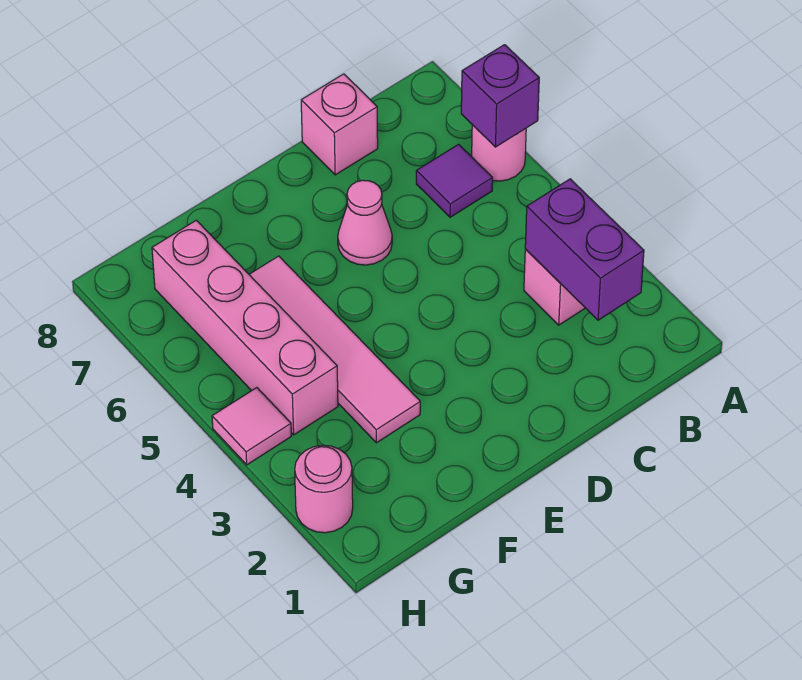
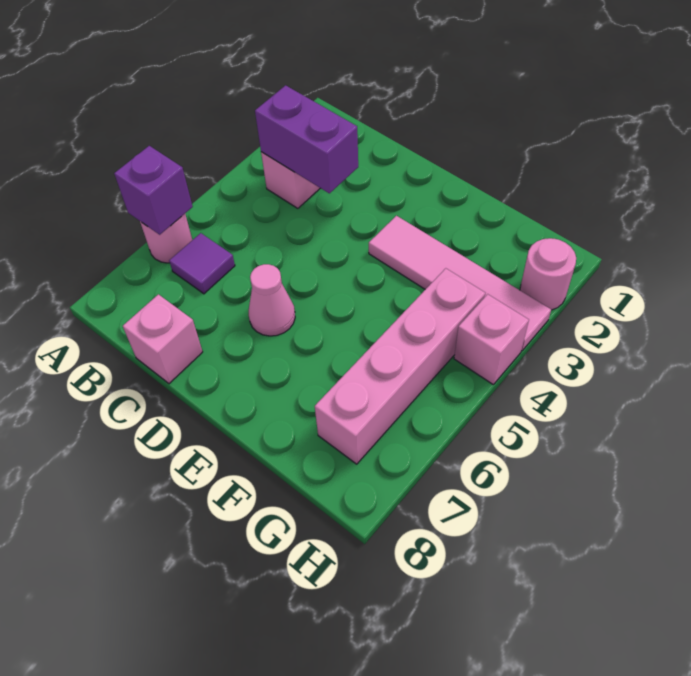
purple 1x2 brick [525,179,644,320] -> purple 1x2 brick turned to [255,85,358,193]
pink 1x4 tile [249,256,420,443] -> pink 1x4 tile turned to [369,216,551,351]
pink 1x1 tile [212,388,291,465] -> pink 1x1 brick [454,294,529,385]

